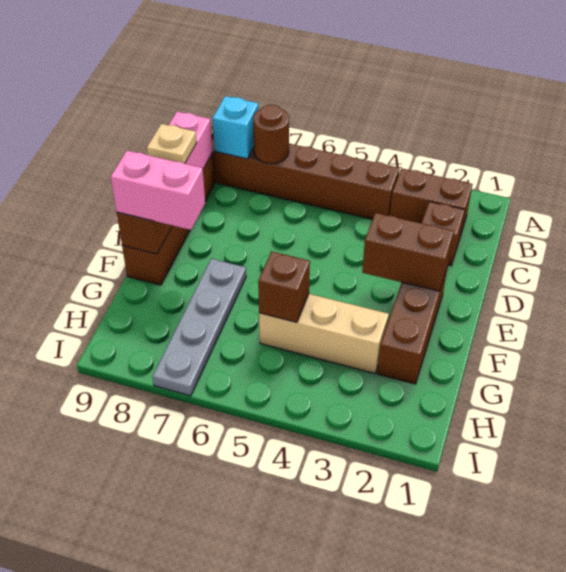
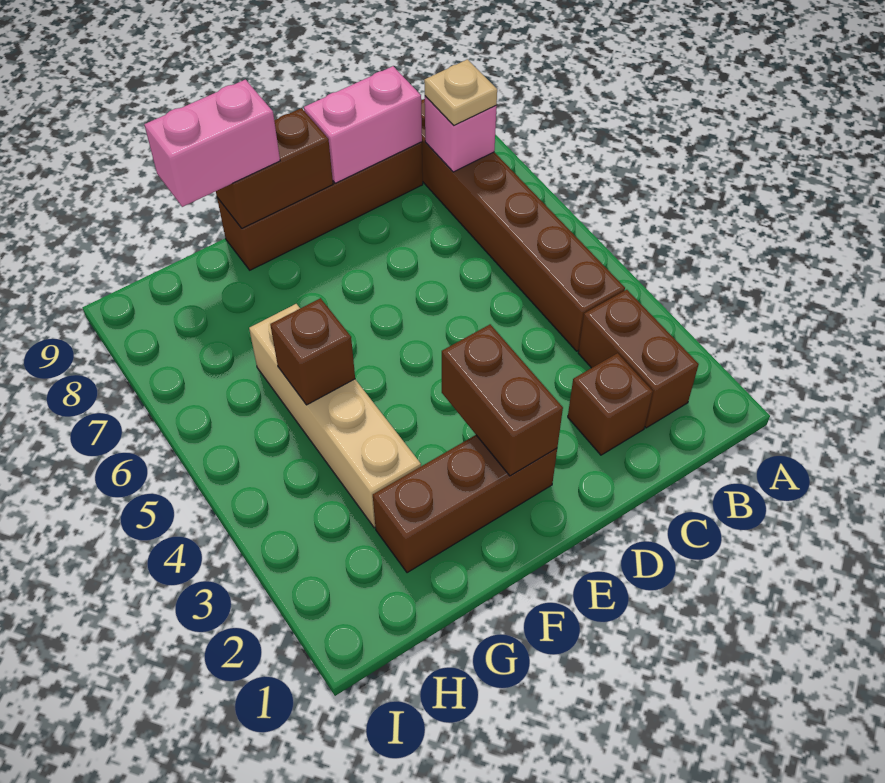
brown 1x1 round brick [253,105,289,164] -> none
cyan 1x1 brick [213,96,258,159] -> pink 1x1 brick [425,96,497,172]
tan 1x1 plate [147,124,197,164] -> tan 1x1 plate moved to [424,59,497,125]
grey 1x4 plate [153,259,246,396] -> none
pink 1x2 brick [111,151,205,230] -> pink 1x2 brick turned to [144,80,280,207]
tan 1x3 brick [259,294,389,373] -> tan 1x4 brick [249,304,421,528]

